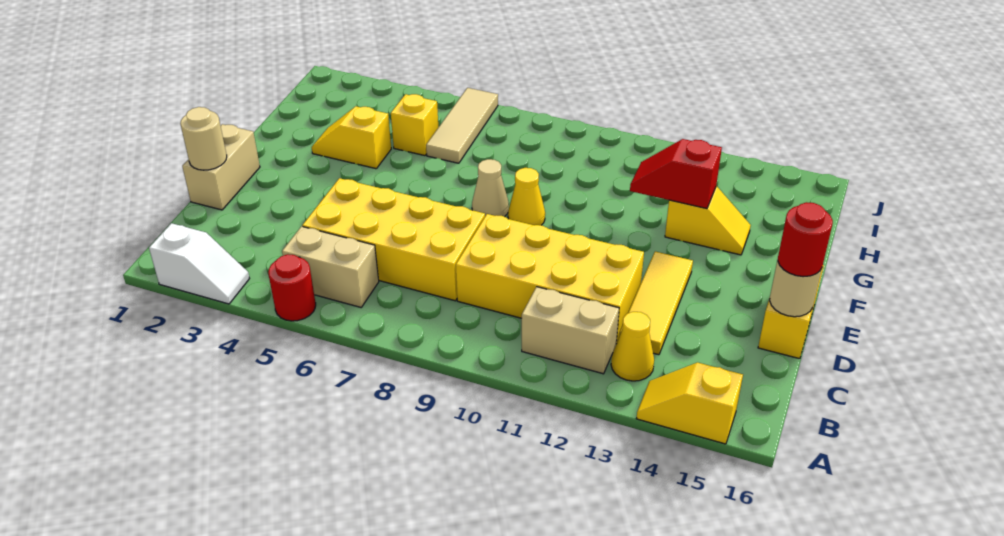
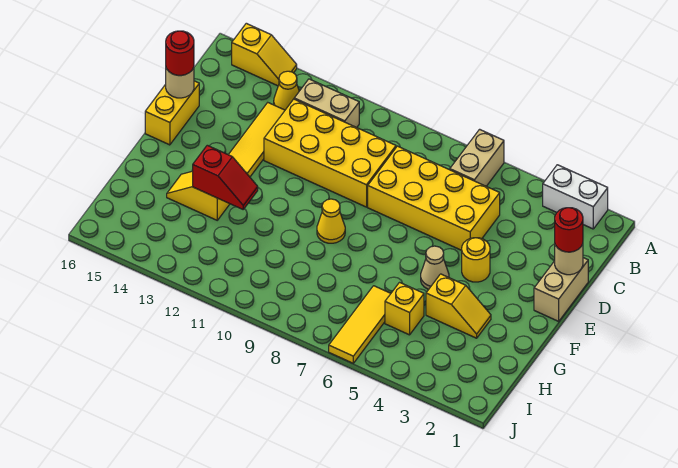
white 1x2 slope [149,223,249,304] -> white 1x2 brick [543,165,608,229]
red 1x1 round brick [268,254,316,321] -> red 1x1 round brick moved to [555,208,583,252]
tan 1x2 brick [282,226,379,307] -> tan 1x2 brick turned to [450,129,504,186]
none -> yellow 1x1 round brick [462,238,490,282]
tan 1x1 cone [472,159,509,217] -> tan 1x1 cone moved to [421,246,449,289]
tan 1x3 tile [426,88,498,163] -> yellow 1x3 tile [329,286,391,363]

